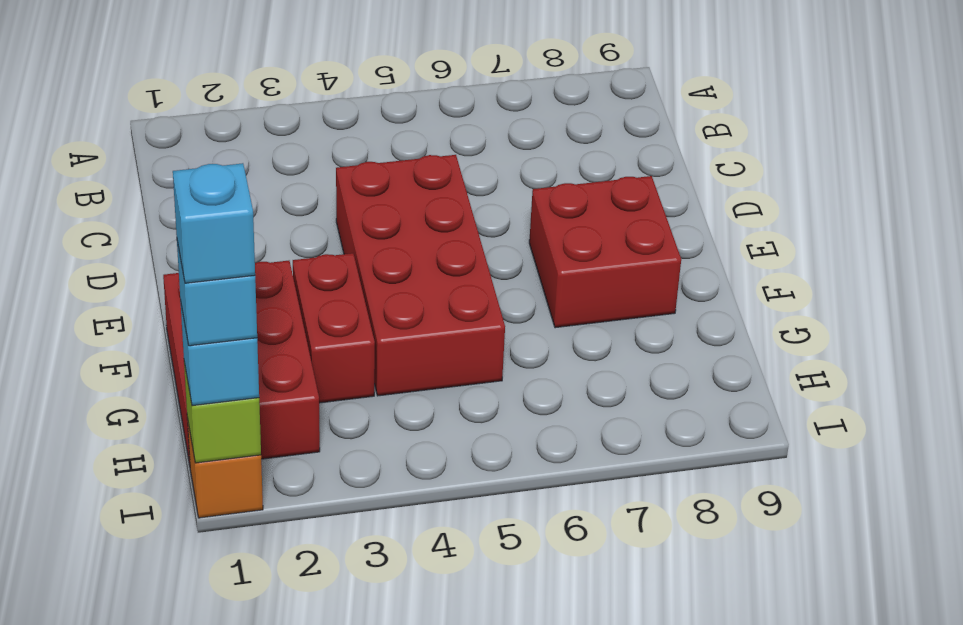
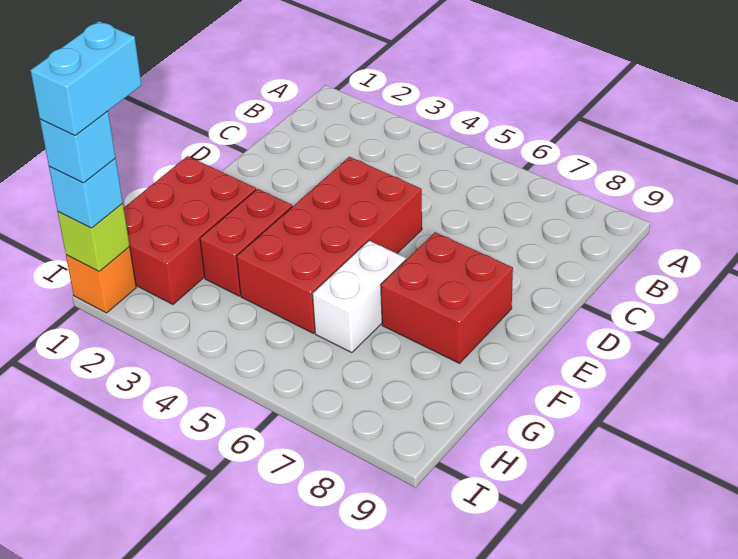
none -> white 1x2 brick [312,241,406,353]
cyan 1x1 brick [173,163,255,283] -> cyan 1x2 brick [30,21,142,136]

